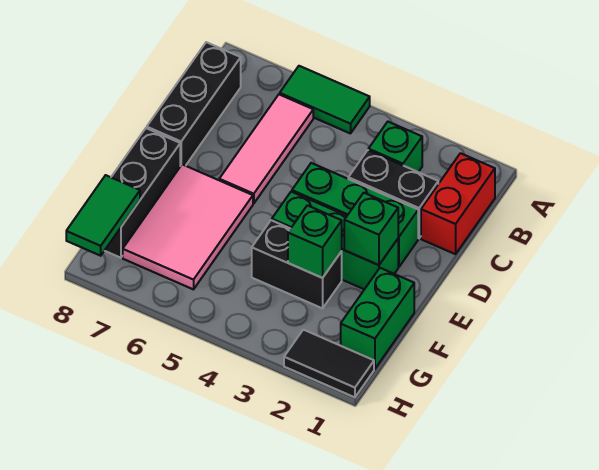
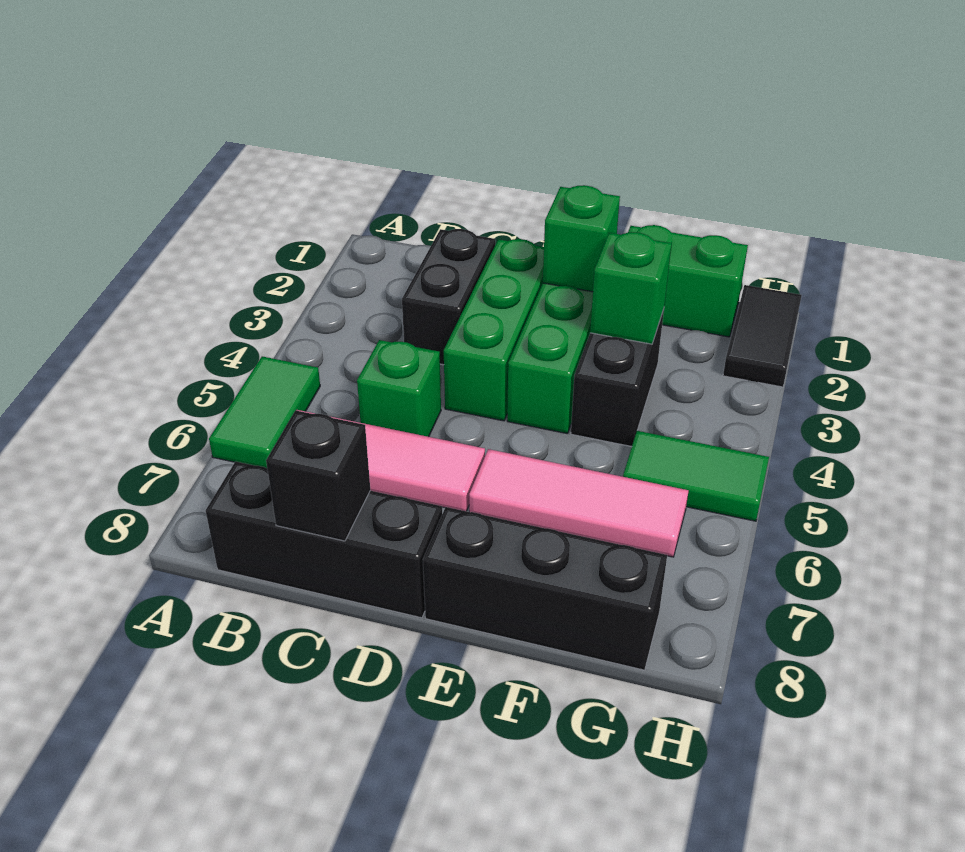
red 1x2 brick [421,153,495,254] -> none
green 1x1 brick [368,122,422,172] -> green 1x1 brick moved to [357,340,441,437]
none -> black 1x1 brick [266,410,370,541]
pink 2x3 tile [123,164,253,289] -> pink 1x3 tile [469,449,688,557]
green 1x2 tile [66,175,140,256] -> green 1x2 tile moved to [623,431,769,521]

